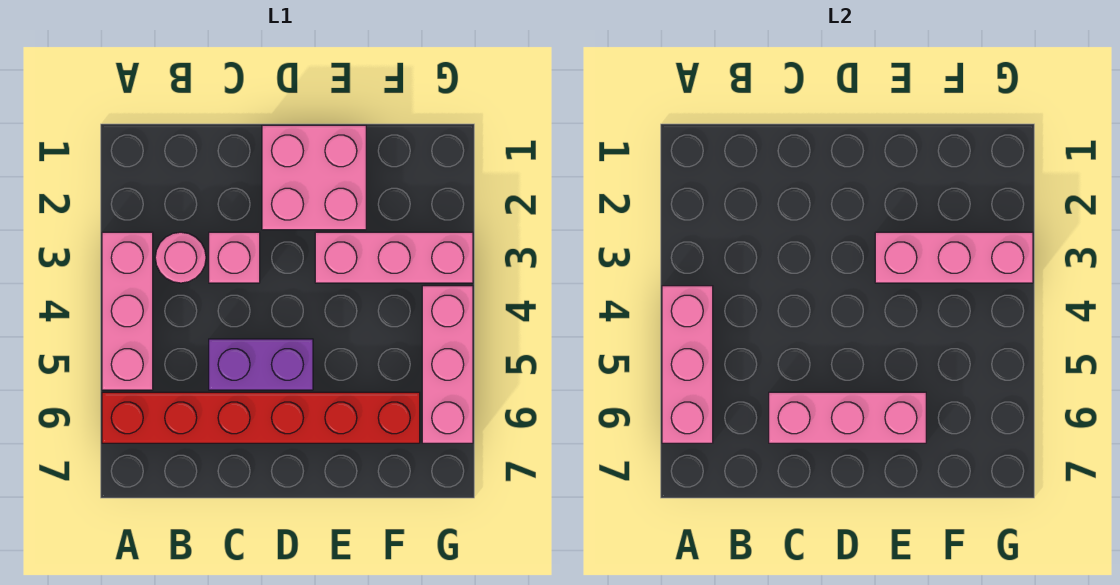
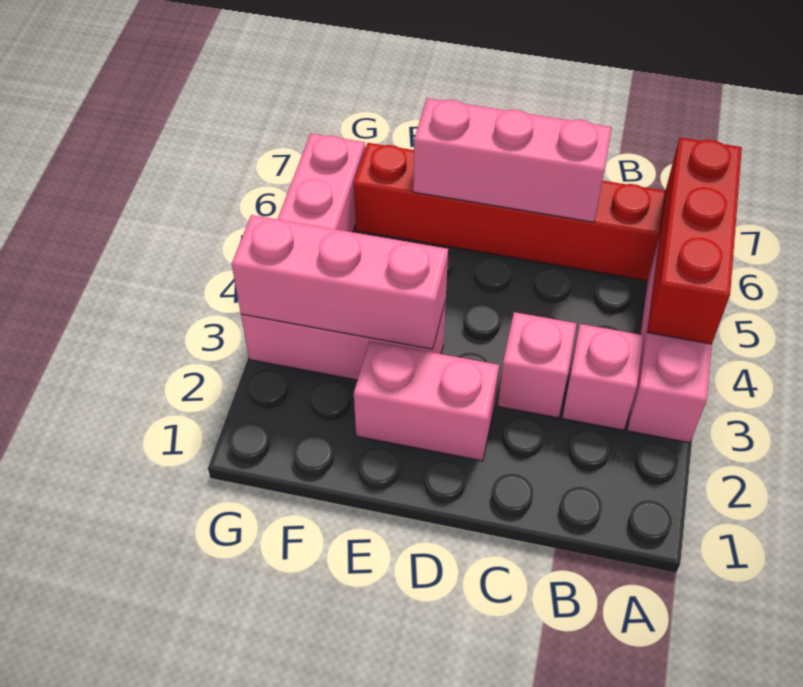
pink 1x3 brick [662,286,713,443] -> red 1x3 brick [647,137,742,344]
pink 1x1 round brick [155,232,206,283] -> pink 1x1 brick [562,324,644,430]
purple 1x2 brick [209,339,313,390] -> none
pink 2x2 brick [262,125,366,230] -> pink 1x2 brick [354,341,499,461]

